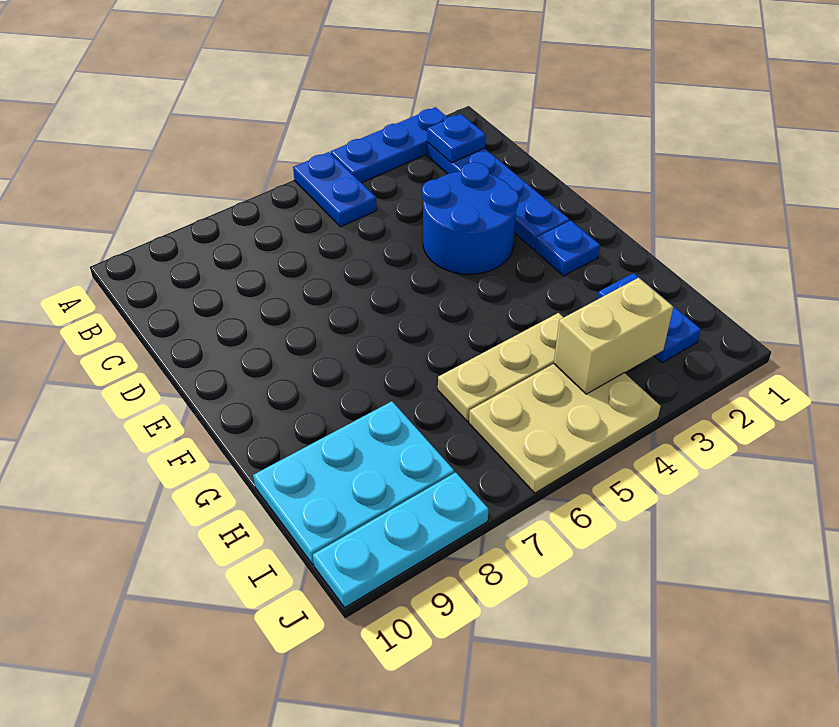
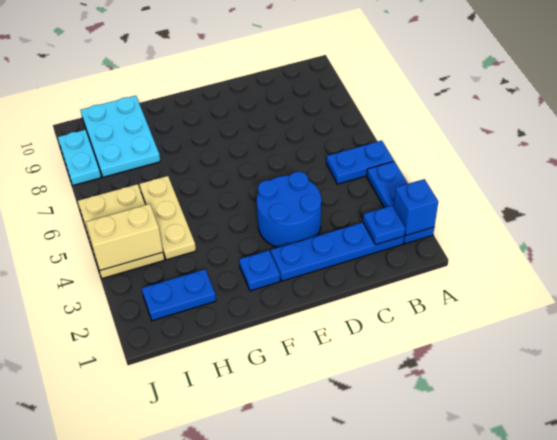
none -> blue 1x1 brick [394,179,438,236]
tan 1x2 brick [554,278,673,394] -> tan 1x2 brick turned to [86,204,163,270]
cyan 1x3 plate [313,472,489,607] -> cyan 1x2 plate [58,130,101,185]

